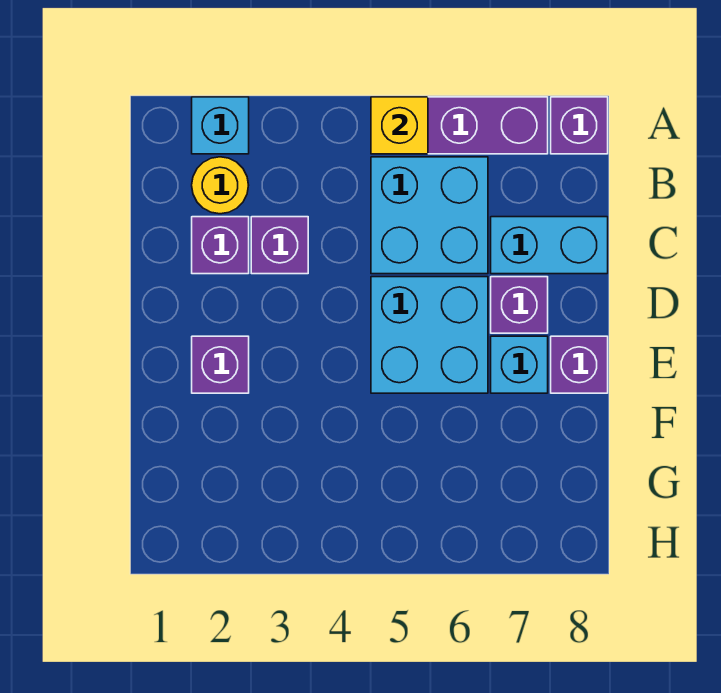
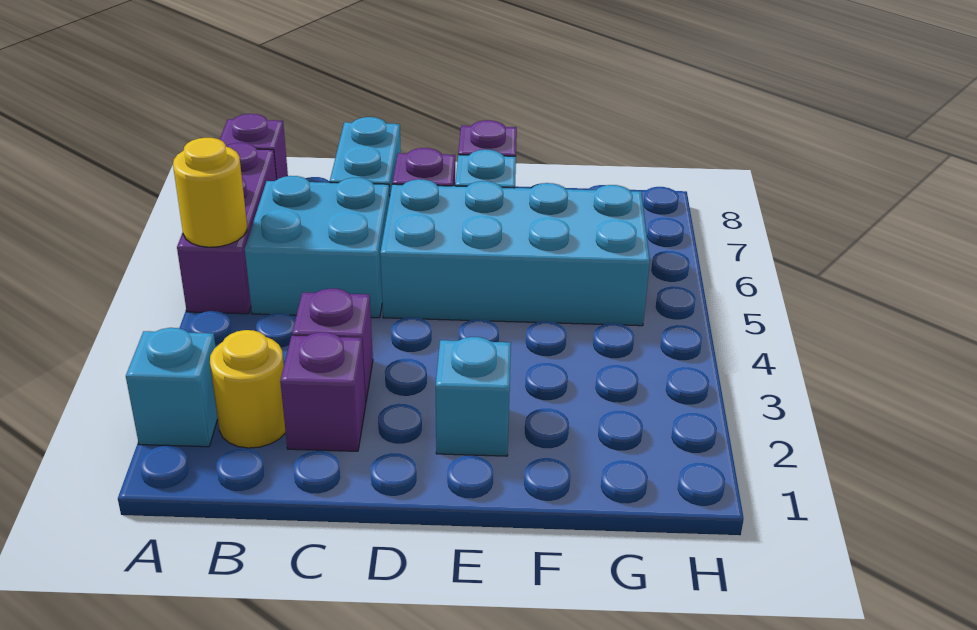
yellow 1x1 brick [371,97,428,154] -> yellow 1x1 round brick [173,138,247,247]
cyan 2x2 brick [371,277,488,393] -> cyan 2x4 brick [380,179,650,326]
purple 1x1 brick [192,336,249,393] -> cyan 1x1 brick [436,337,511,456]

